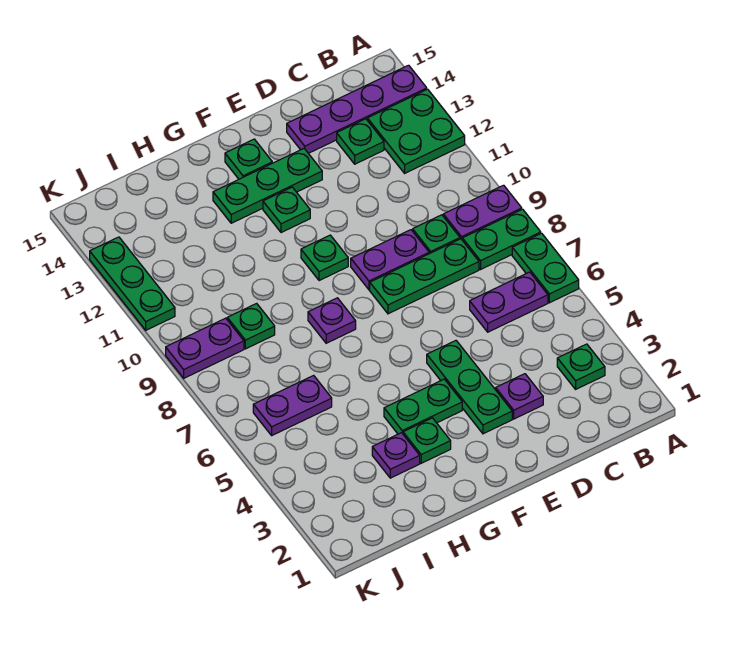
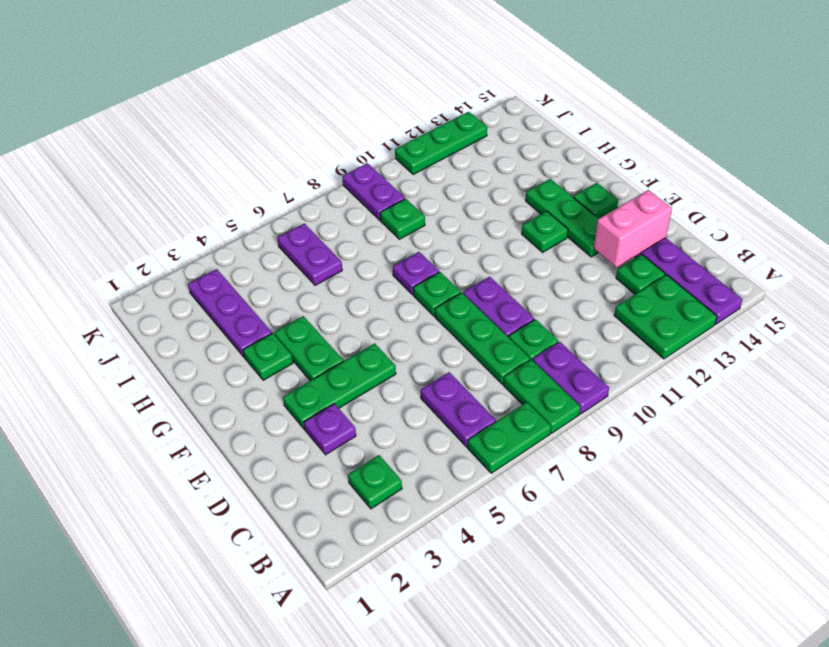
none -> pink 1x2 brick [594,190,672,268]
green 1x1 plate [301,235,348,281] -> green 1x1 plate moved to [413,272,461,316]
purple 1x1 plate [372,433,420,478] -> purple 1x3 plate [188,269,272,357]

